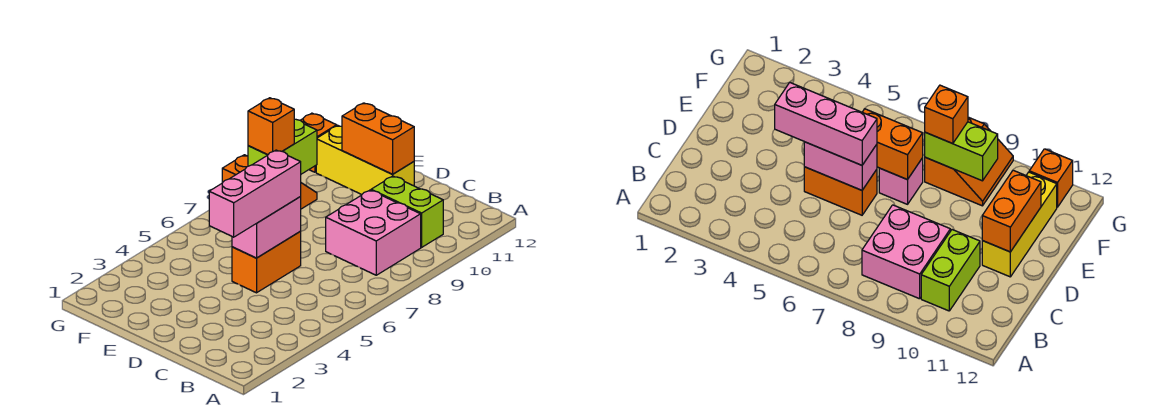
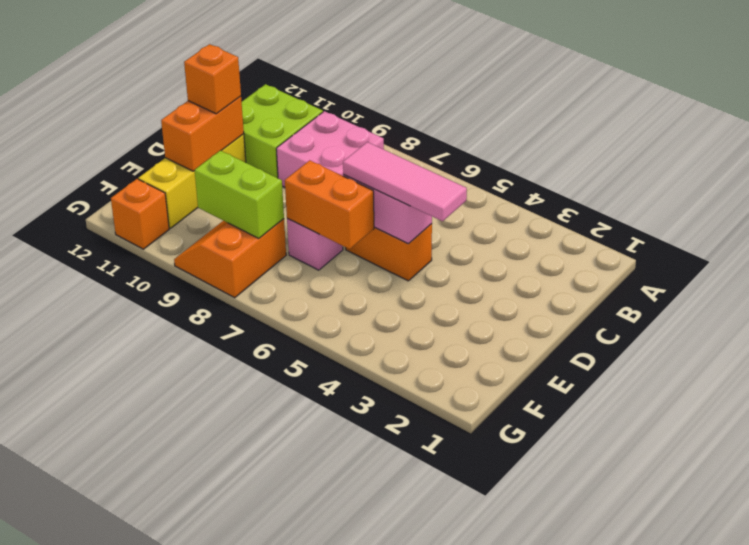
lime 1x2 brick [371,176,443,247] -> lime 2x2 brick [242,84,323,178]
pink 1x3 brick [209,150,301,237] -> pink 1x3 tile [343,142,467,221]
orange 1x1 brick [248,98,294,155] -> orange 1x1 brick moved to [184,44,241,114]

